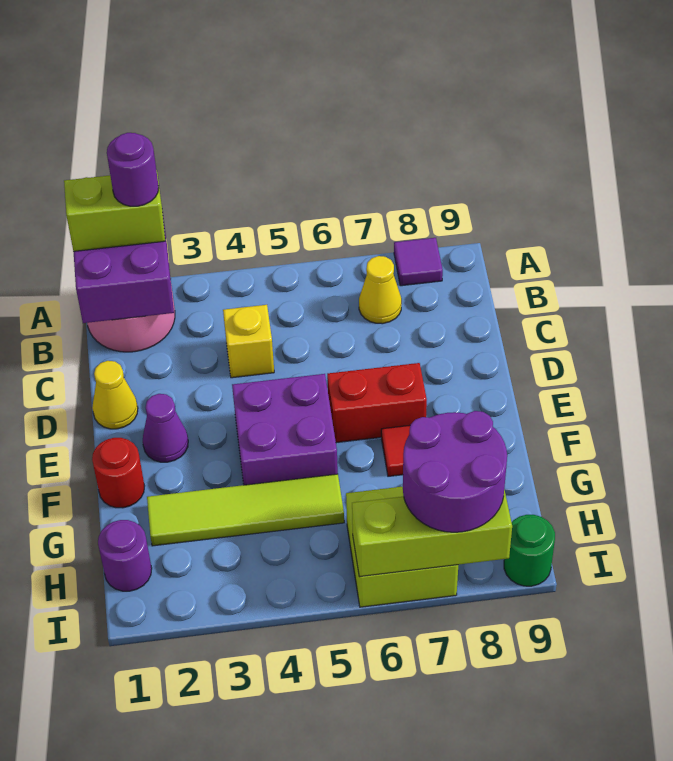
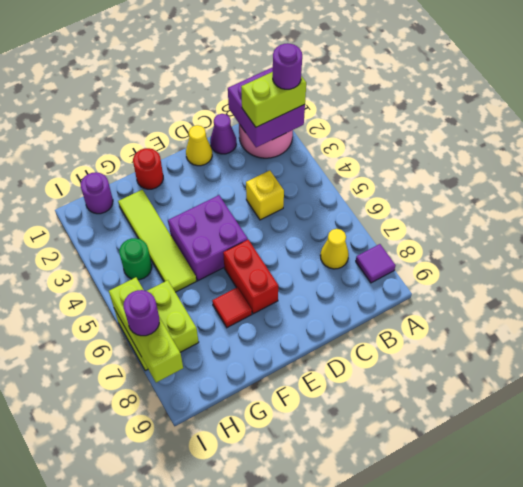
lime 1x2 brick [64,170,165,251] -> lime 1x2 brick turned to [241,72,306,127]
purple 1x1 cone [143,394,188,462] -> purple 1x1 cone moved to [210,114,236,154]
purple 2x2 round brick [403,411,507,532] -> purple 1x1 round brick [124,290,159,336]
green 1x1 round brick [504,515,555,586] -> green 1x1 round brick moved to [119,238,152,280]

